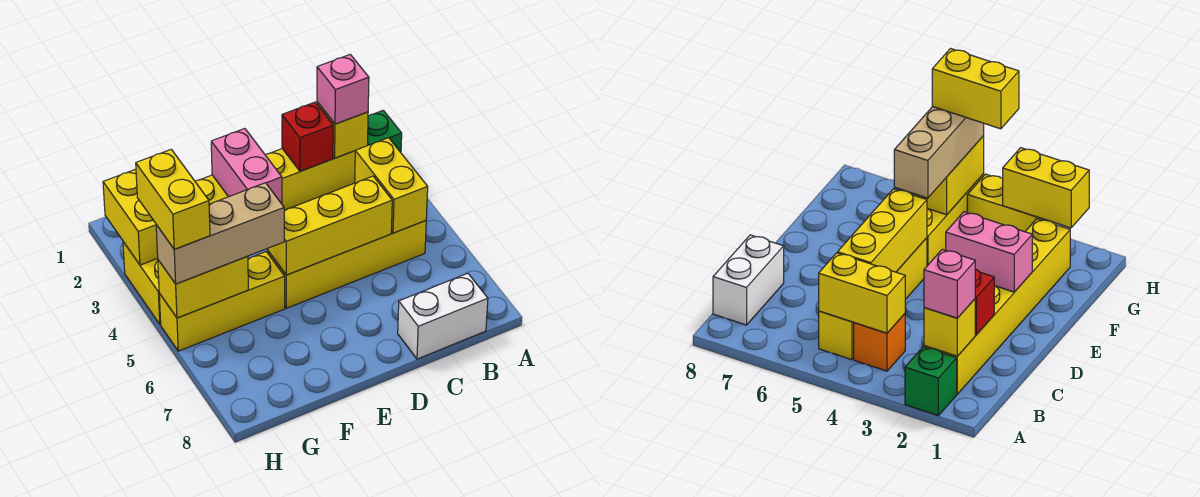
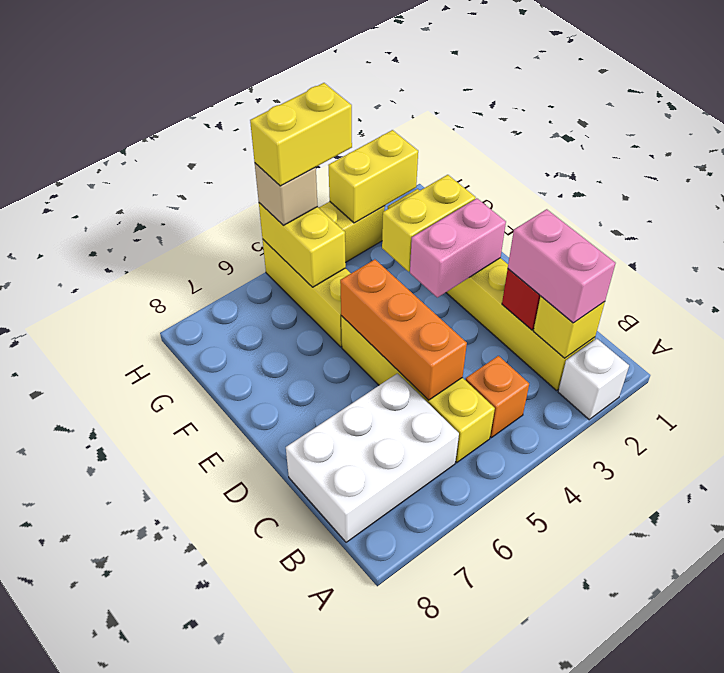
green 1x1 brick [368,110,402,152] -> white 1x1 brick [558,339,629,420]
pink 1x1 brick [317,55,369,124] -> pink 1x2 brick [508,209,616,323]
yellow 1x2 brick [355,138,428,233] -> yellow 1x2 brick moved to [382,175,476,272]
white 1x2 brick [398,273,488,359] -> white 2x3 brick [286,374,459,542]
yellow 1x3 brick [268,176,392,275] -> orange 1x3 brick [340,259,467,400]
tan 1x3 brick [156,183,284,284] -> tan 1x1 brick [255,163,318,225]

